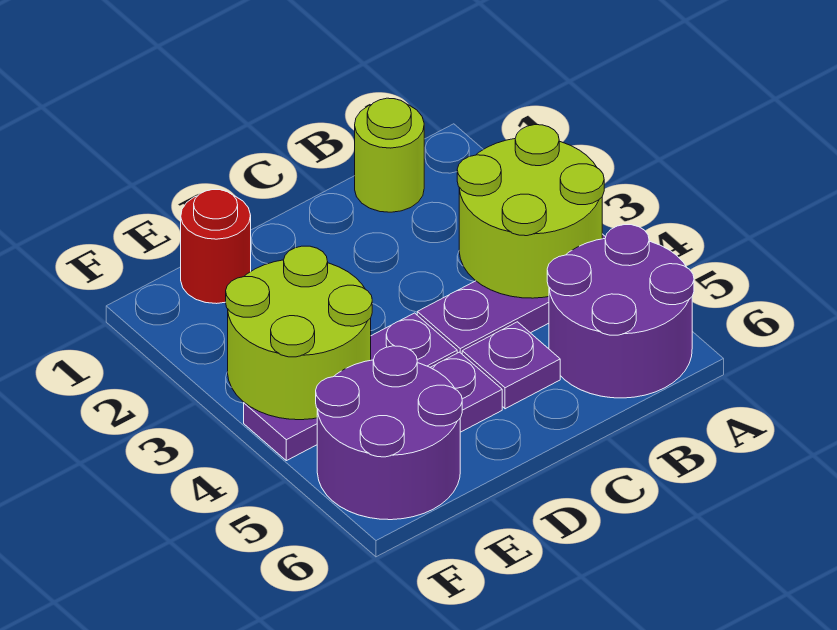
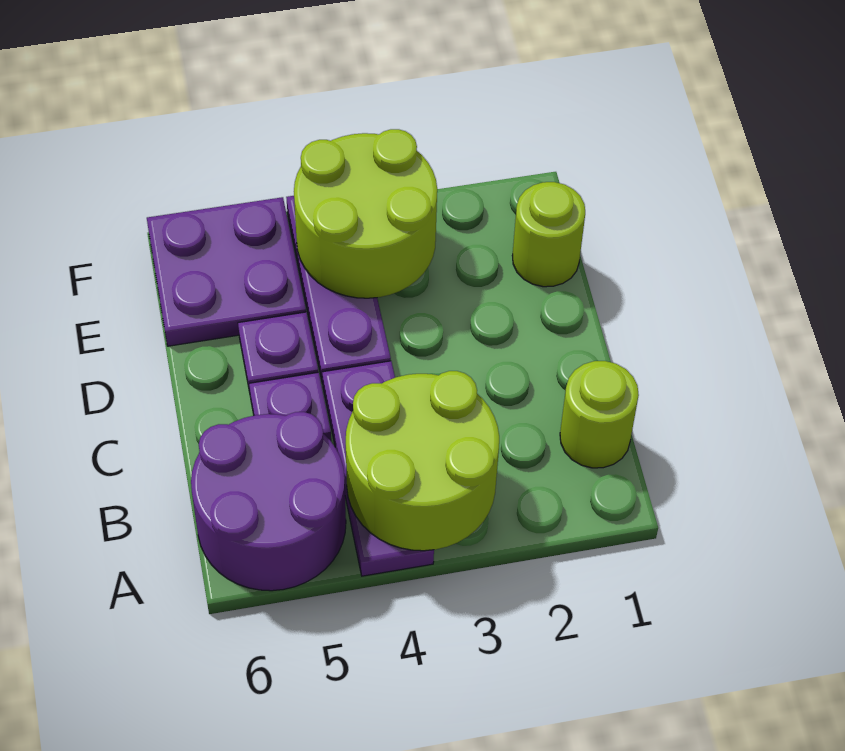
red 1x1 round brick [181,190,251,304] -> lime 1x1 round brick [512,182,585,287]
purple 2x2 round brick [316,346,462,520] -> purple 2x2 plate [147,197,306,346]

